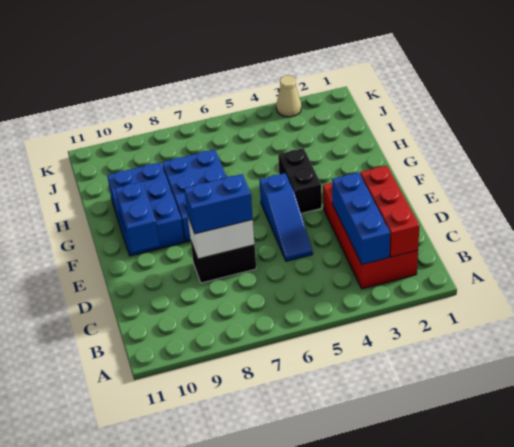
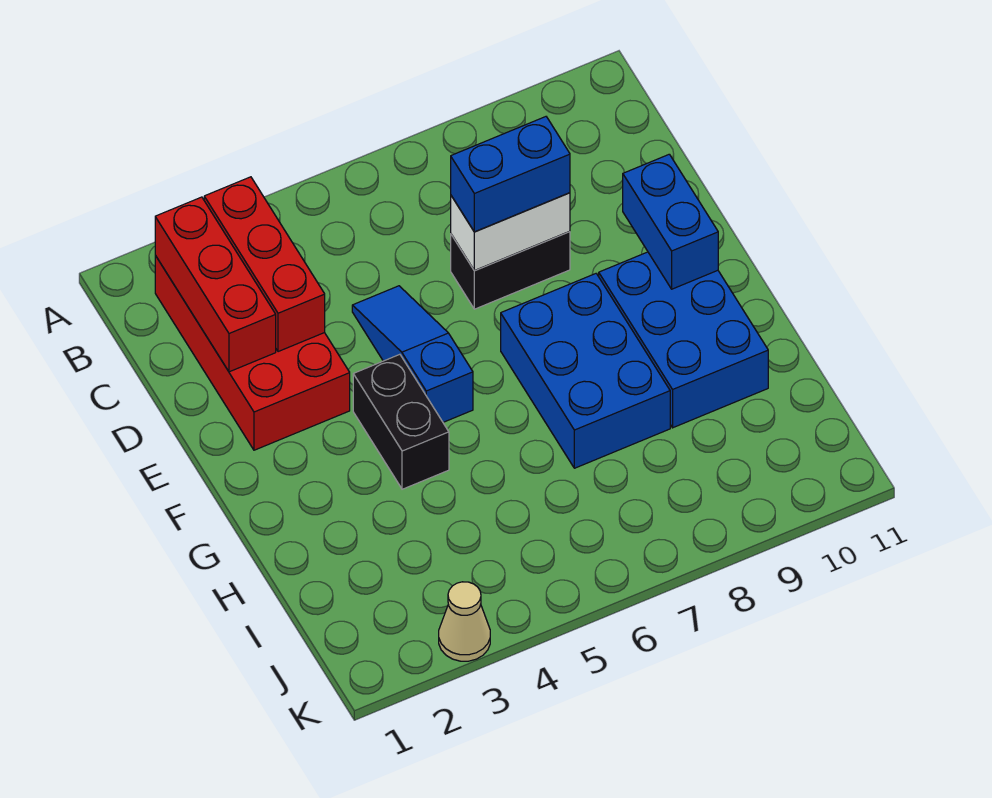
blue 1x3 brick [332,172,390,265] -> red 1x3 brick [204,177,325,352]

